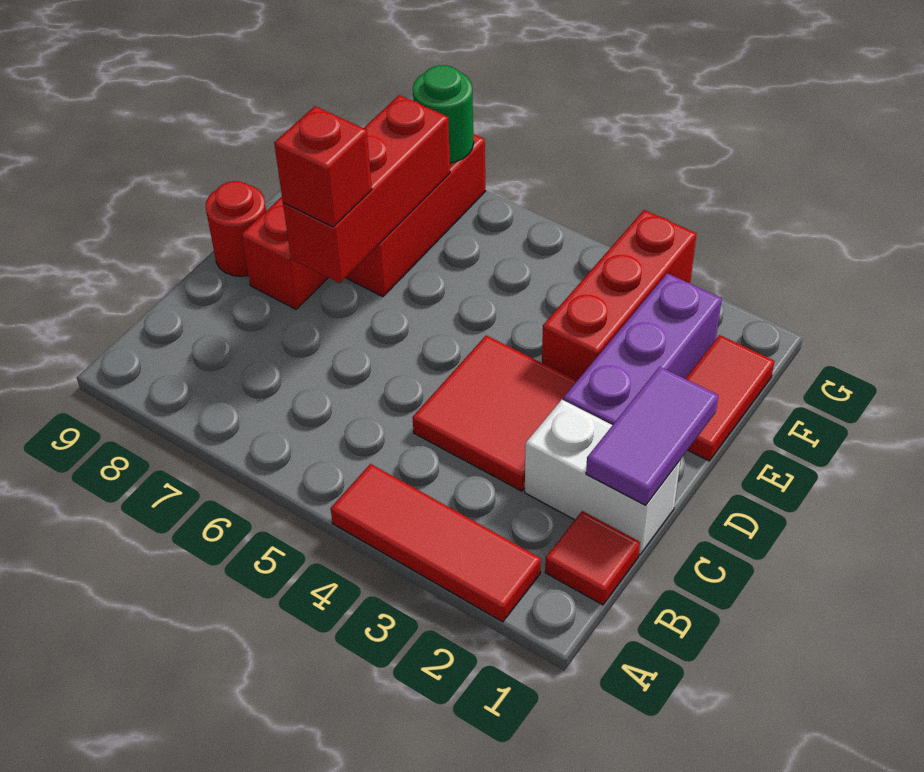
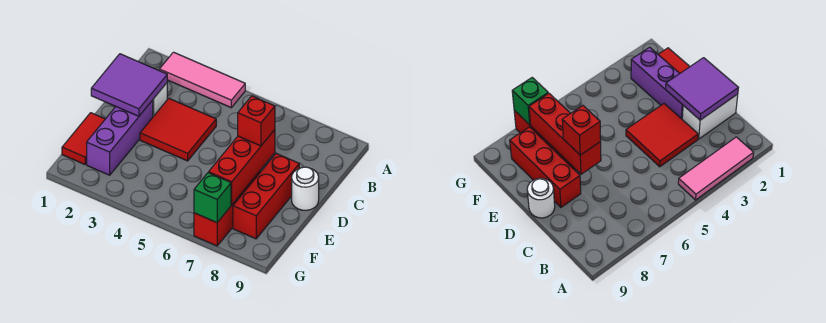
red 1x3 tile [330,464,541,622] -> pink 1x3 tile [159,52,245,108]
red 1x1 tile [545,511,640,605] -> none
purple 1x2 tile [586,367,718,505] -> purple 2x2 tile [91,54,167,116]
red 1x1 round brick [205,181,266,276] -> white 1x1 round brick [292,167,319,210]
red 1x3 brick [542,210,696,381] -> none
green 1x1 round brick [413,65,474,163] -> green 1x1 brick [194,173,231,223]

